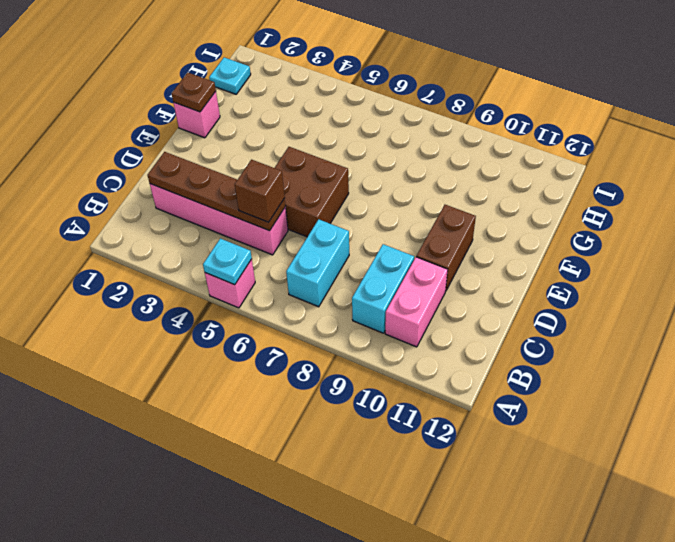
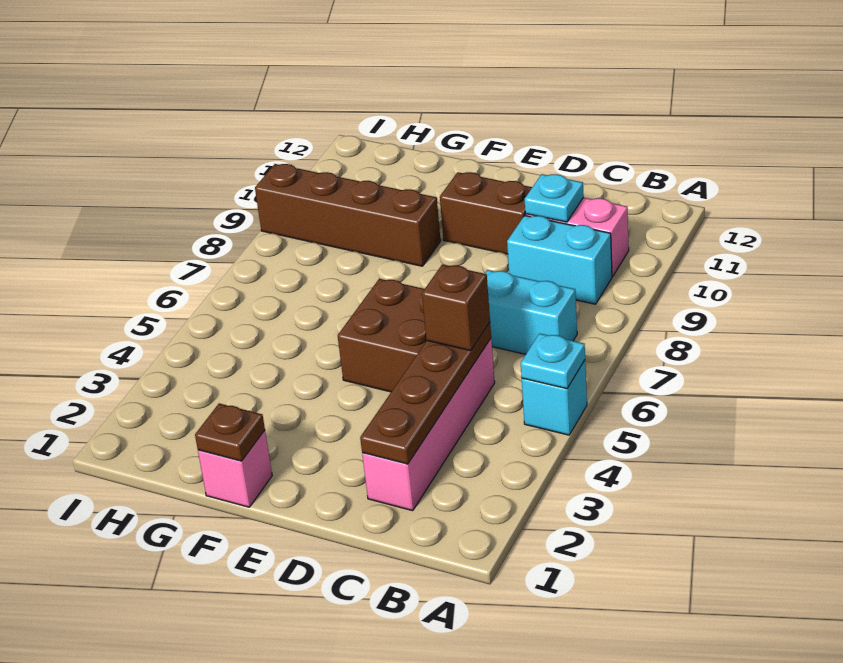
pink 1x1 brick [205,259,255,308] -> cyan 1x1 brick [522,360,587,435]
none -> brown 1x4 brick [255,164,441,266]
cyan 1x1 plate [209,57,251,94] -> cyan 1x1 plate moved to [525,174,584,222]

